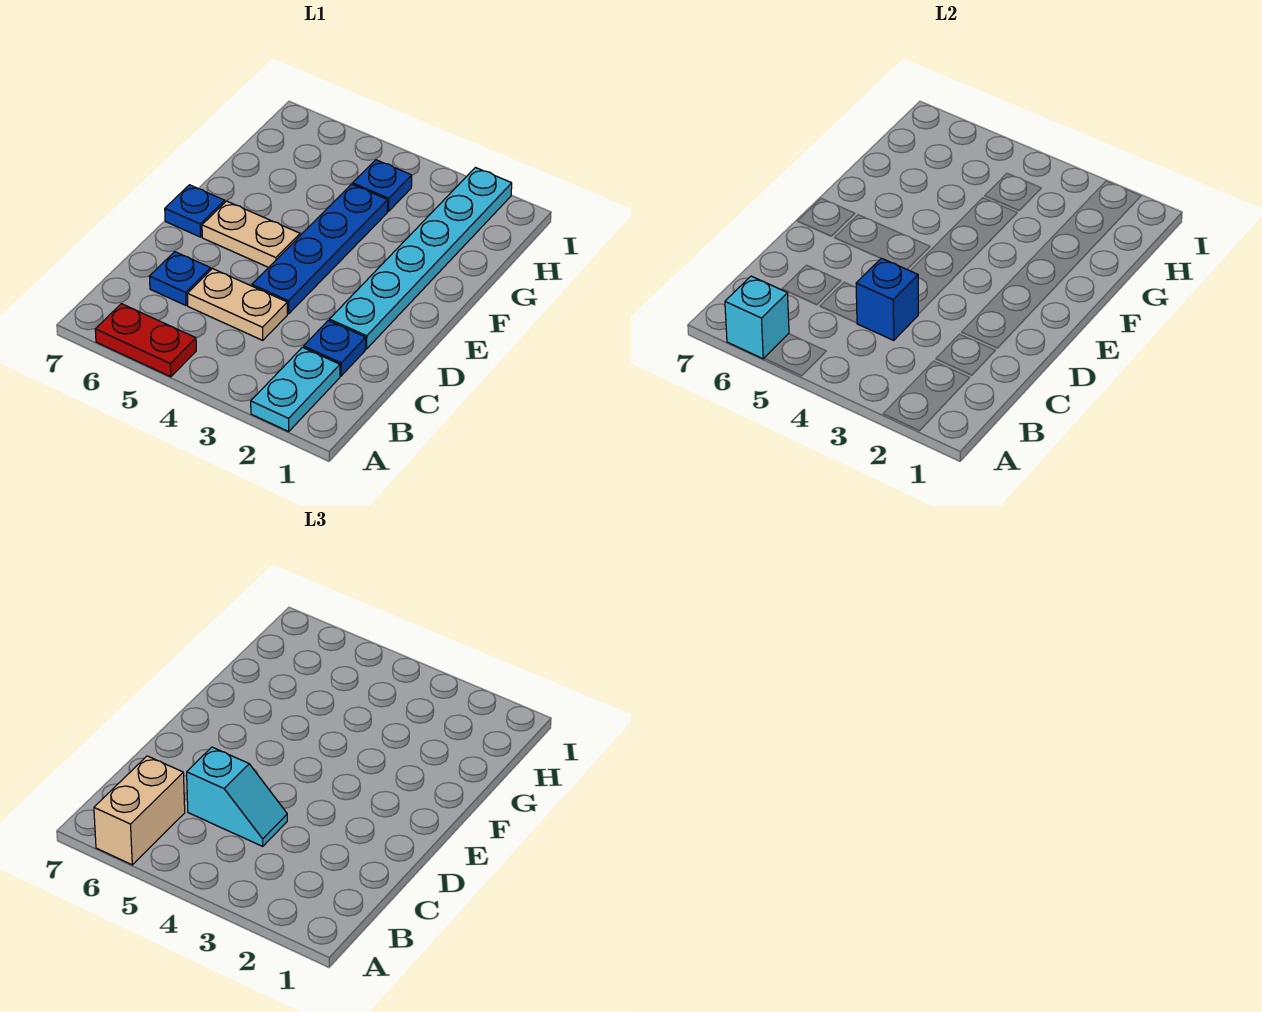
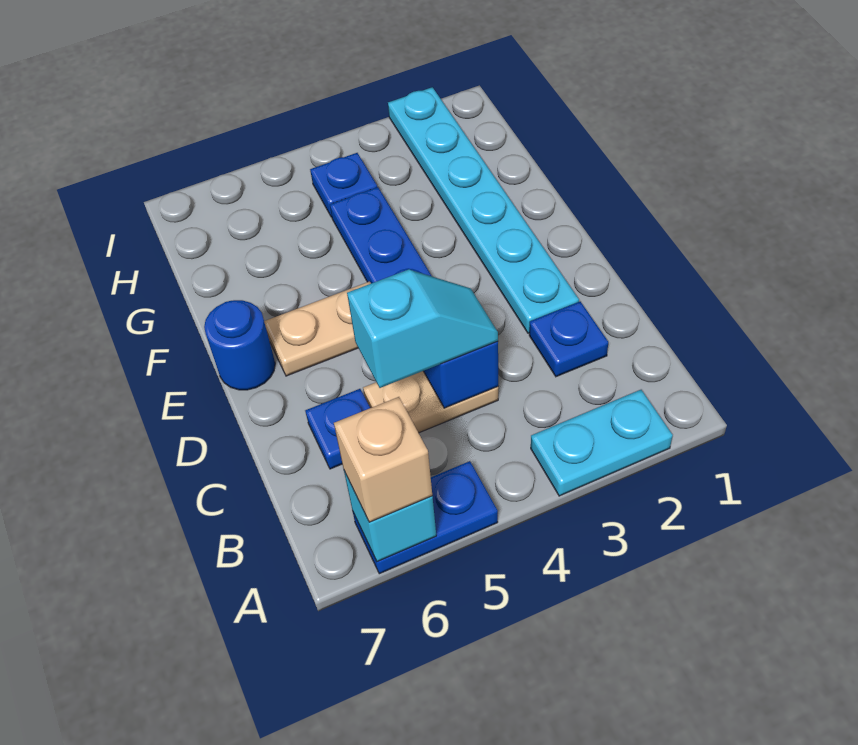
cyan 1x2 plate [251,347,340,432] -> cyan 1x2 plate turned to [531,390,673,496]
red 1x2 plate [95,304,196,377] -> blue 1x2 plate [353,461,498,574]
tan 1x2 brick [94,756,185,865] -> tan 1x1 brick [334,397,432,522]
blue 1x1 plate [165,185,225,237] -> blue 1x1 round brick [204,300,275,390]

